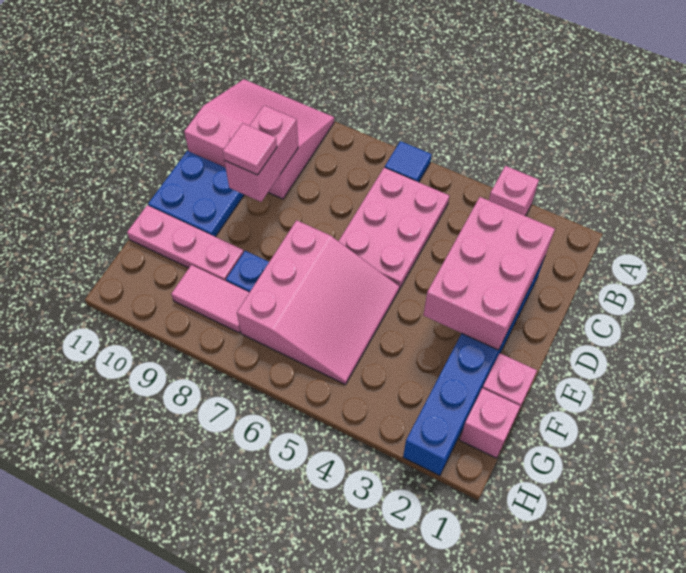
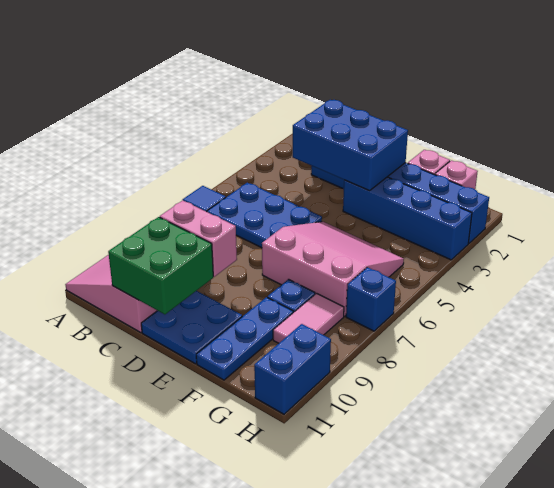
pink 1x1 brick [489,166,539,216] -> none
pink 2x3 plate [339,168,449,289] -> blue 2x3 plate [207,183,322,248]
pink 2x3 brick [423,197,555,350] -> blue 2x3 brick [293,100,408,191]
none -> green 2x2 brick [108,217,213,314]
pink 1x1 tile [223,123,277,175] -> none
none -> blue 1x4 brick [343,177,472,260]
pink 1x3 plate [127,205,244,281] -> blue 1x3 plate [196,297,293,380]
none -> blue 1x1 brick [346,267,396,331]
none -> blue 1x2 brick [254,324,331,414]

